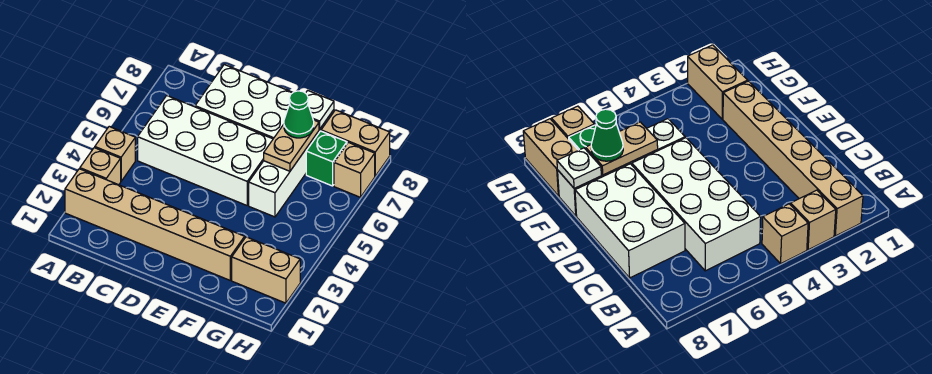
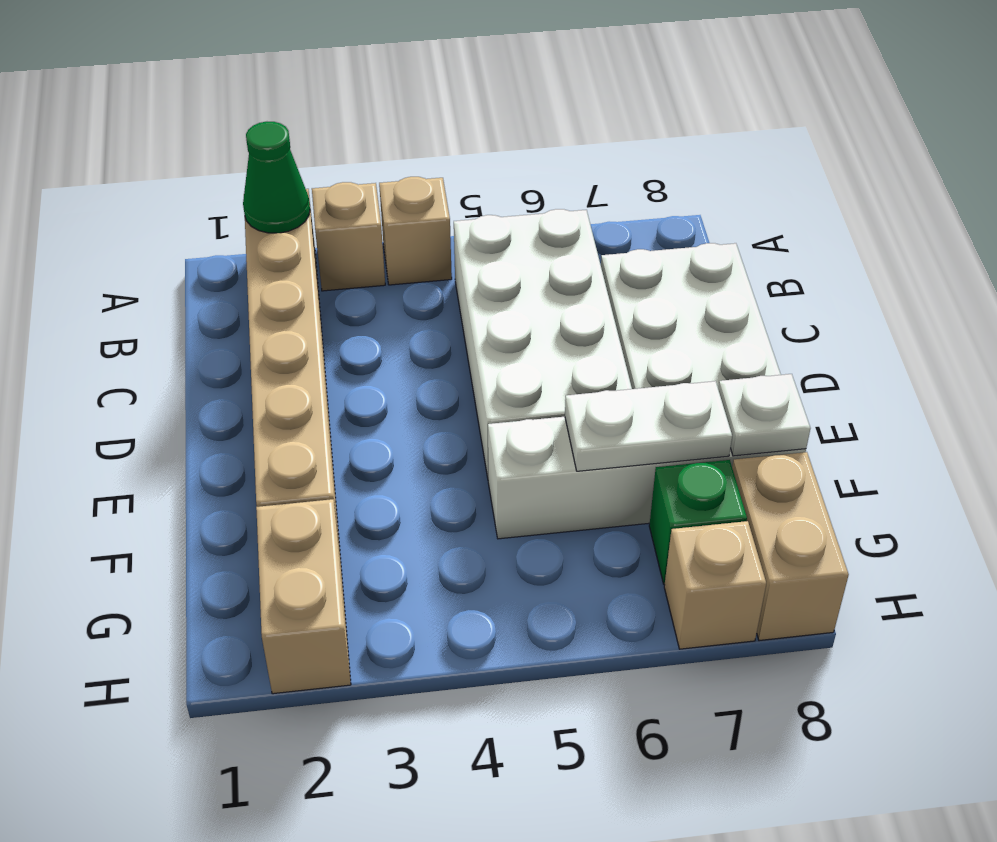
tan 1x2 plate [264,120,319,171] -> white 1x2 plate [565,381,732,471]
green 1x1 cone [284,91,314,138] -> green 1x1 cone moved to [243,122,310,233]

